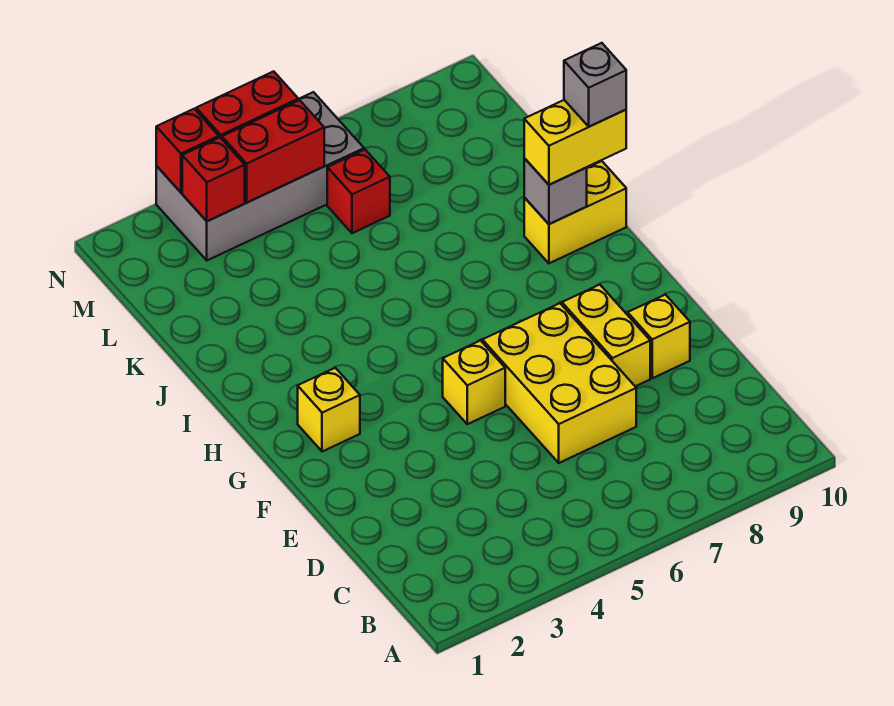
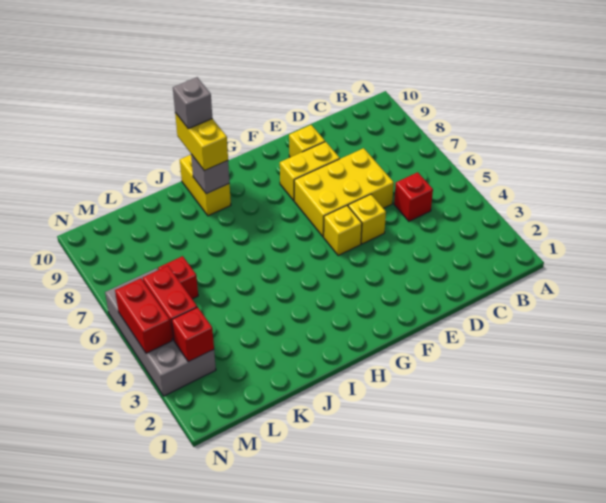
yellow 1x1 brick [298,368,360,452] -> yellow 1x1 brick moved to [348,194,386,244]
red 1x1 brick [156,109,219,192] -> red 1x1 brick moved to [394,172,433,221]

